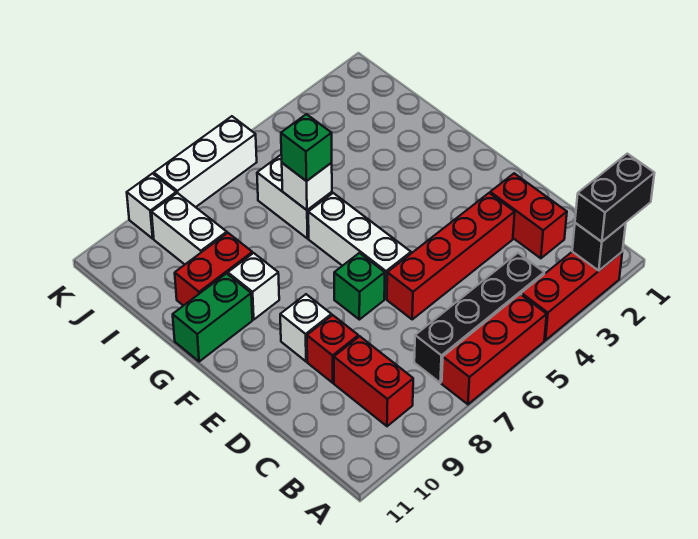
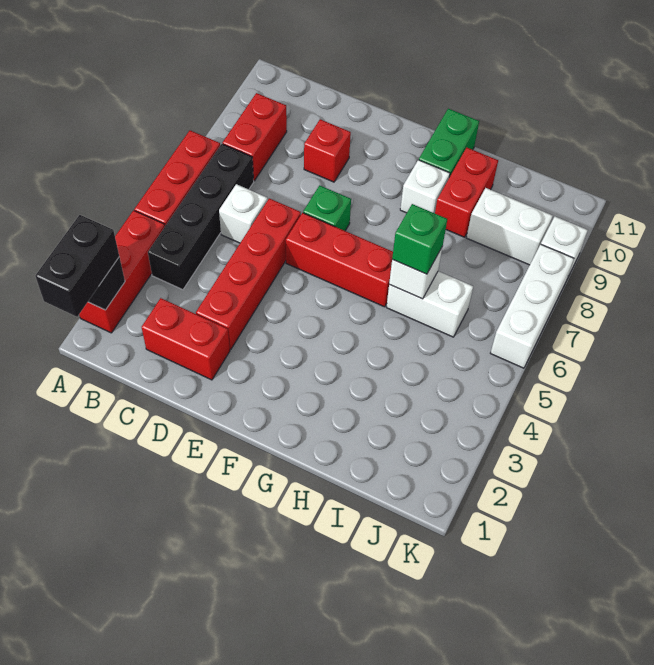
red 1x2 brick [334,336,413,426] -> red 1x2 brick turned to [223,93,287,181]
white 1x3 brick [308,193,411,299] -> red 1x3 brick [286,213,393,307]
white 1x1 brick [280,294,331,361] -> white 1x1 brick moved to [219,184,268,243]

